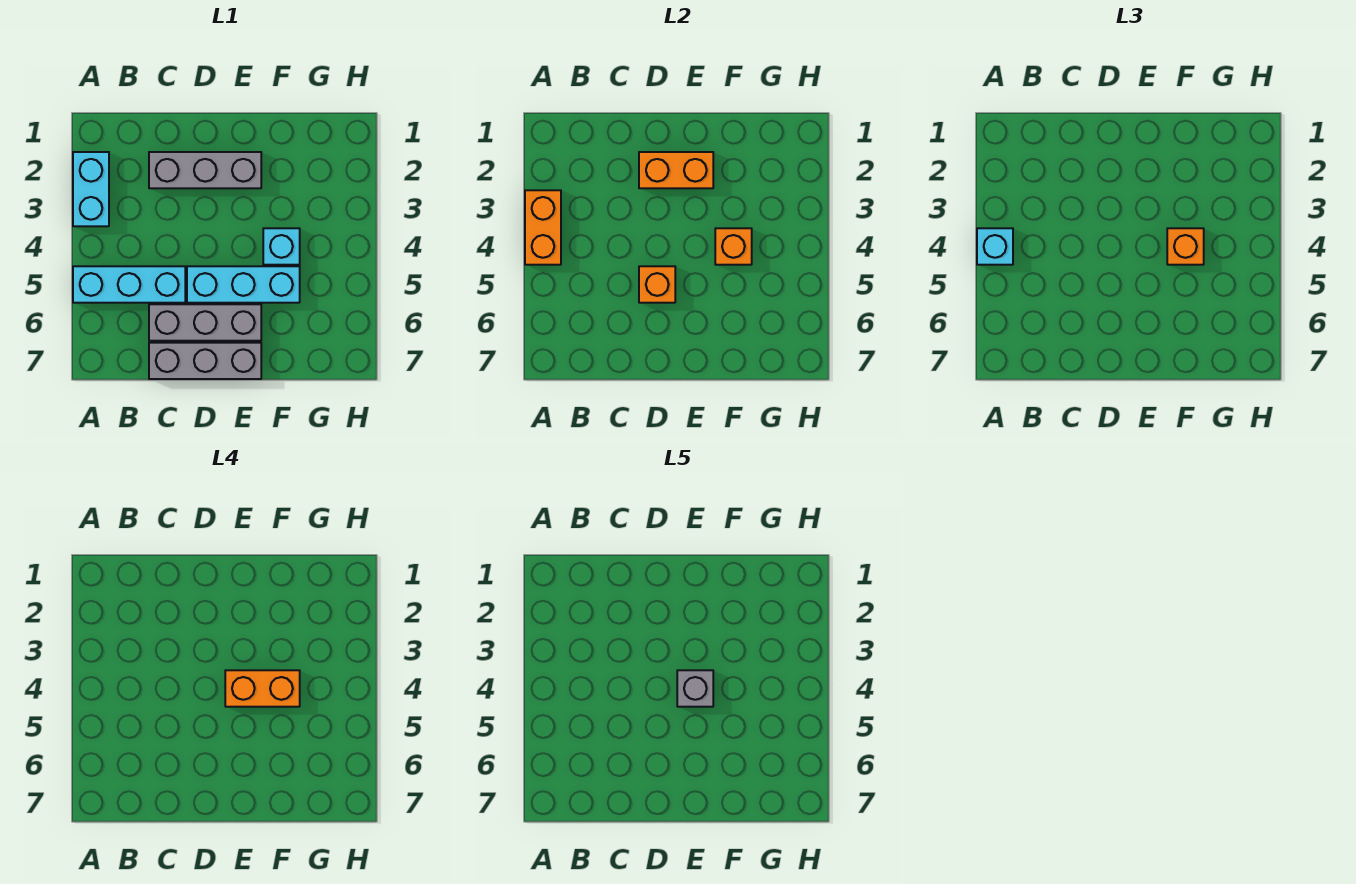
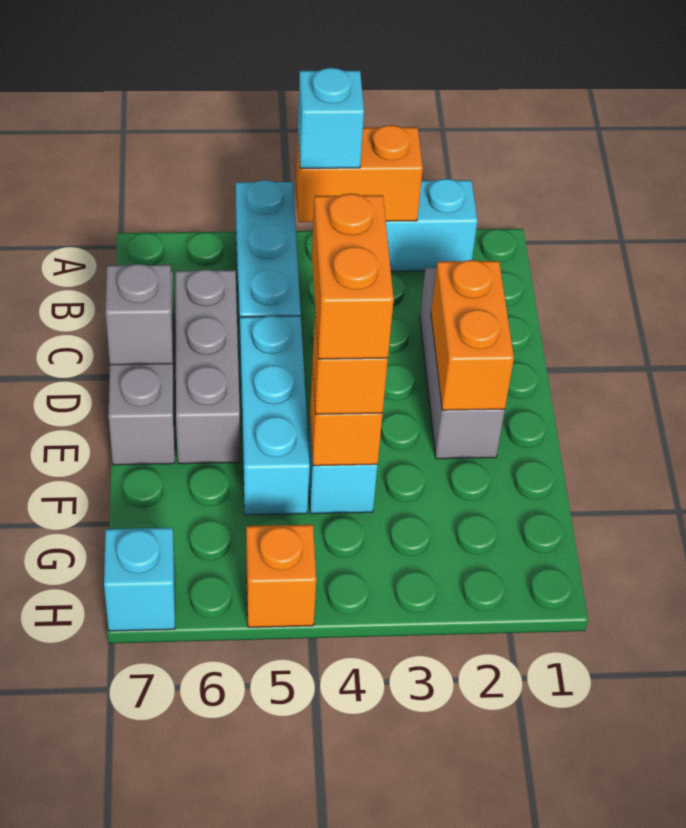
orange 1x1 brick [639,266,675,303] -> orange 1x1 brick moved to [246,525,316,627]
grey 1x1 brick [677,670,713,707] -> grey 1x1 brick moved to [106,264,173,365]
none -> cyan 1x1 brick [104,528,175,631]

